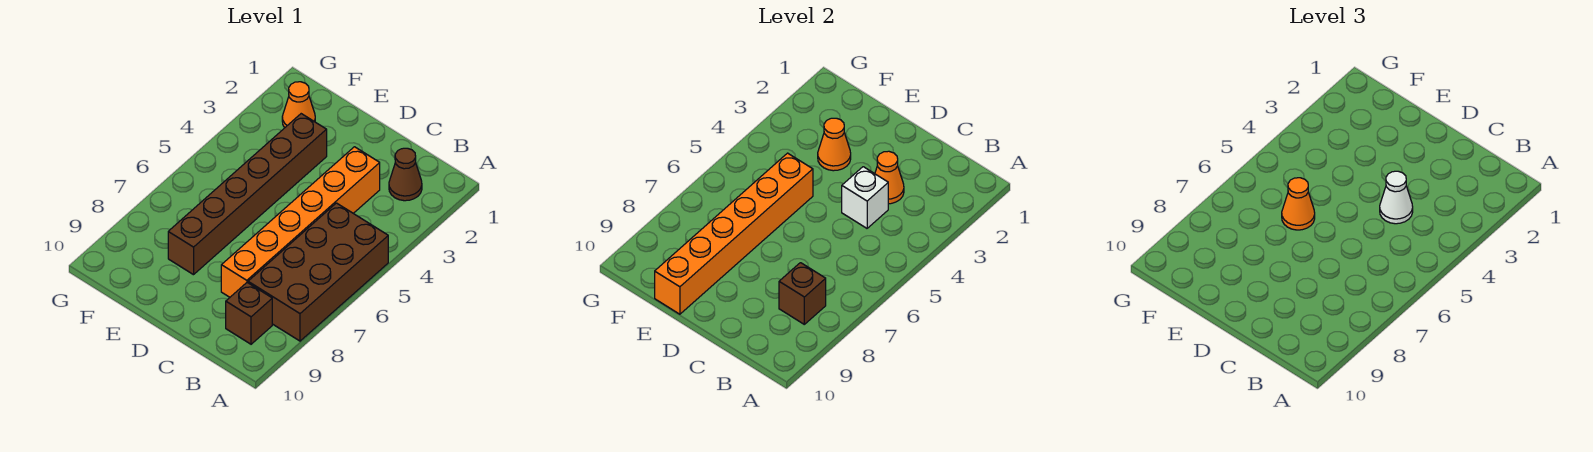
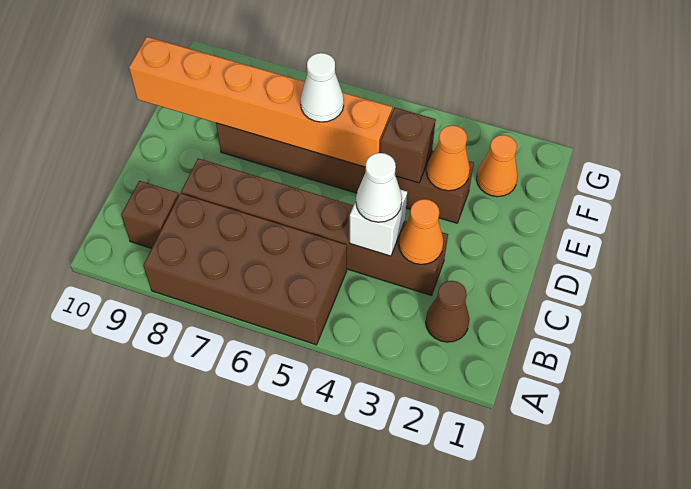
brown 1x1 brick [779,263,826,324] -> brown 1x1 brick moved to [380,108,436,183]
orange 1x6 brick [221,147,380,297] -> brown 1x6 brick [181,158,448,295]
orange 1x1 cone [1282,178,1315,230] -> white 1x1 cone [300,53,344,122]

